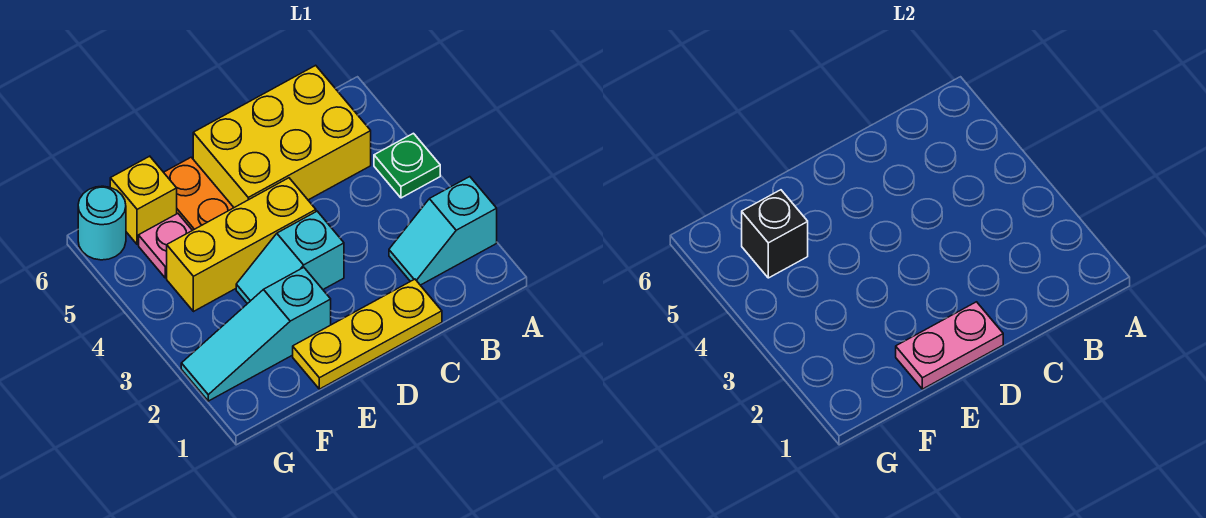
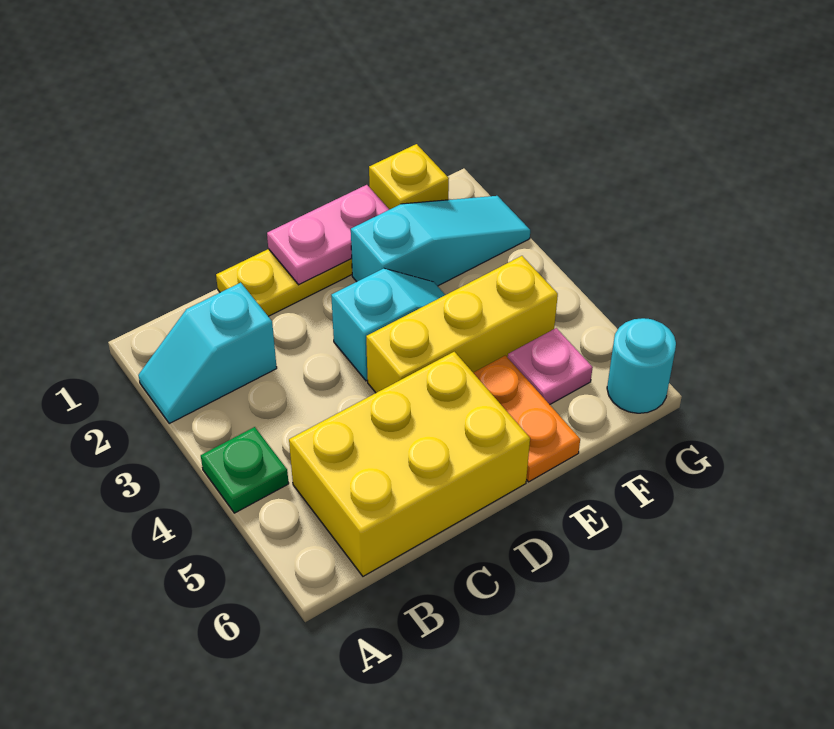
cyan 1x2 slope [389,177,497,285] -> cyan 1x2 slope turned to [138,283,277,423]
black 1x1 brick [742,190,808,278] -> none
yellow 1x1 brick [110,156,177,245] -> yellow 1x1 brick moved to [369,144,449,210]

